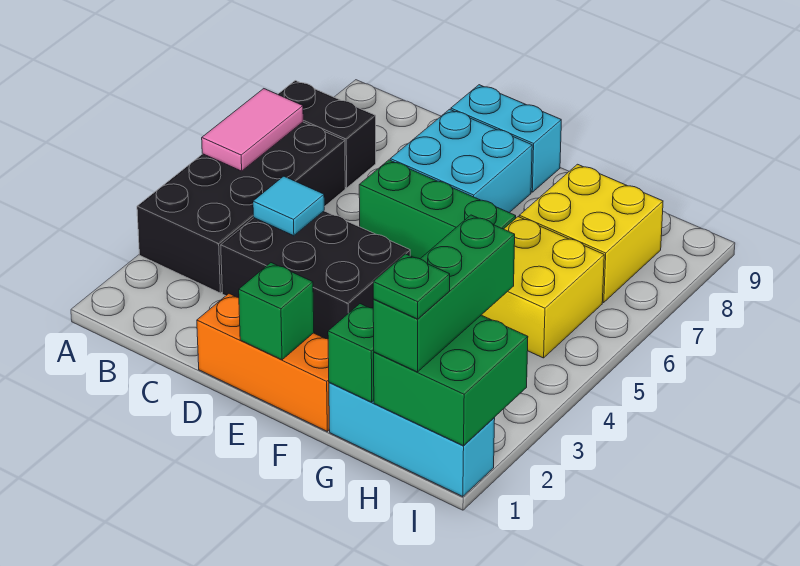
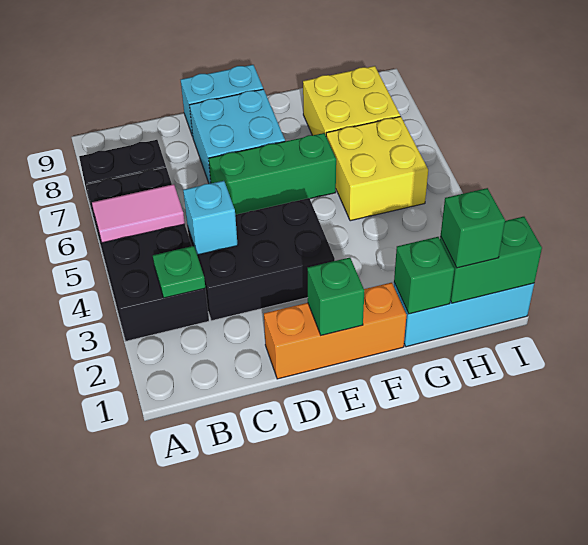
pink 1x2 tile [202,89,303,171] -> pink 1x2 tile turned to [92,184,185,243]
cyan 1x1 tile [253,176,324,236] -> cyan 1x1 brick [183,181,238,255]
green 2x2 brick [374,315,528,446] -> green 1x2 brick [440,217,542,303]
green 1x3 brick [373,215,515,372] -> green 1x1 brick [441,188,505,268]
green 1x1 plate [373,254,450,319] -> green 1x1 plate moved to [153,246,205,298]

